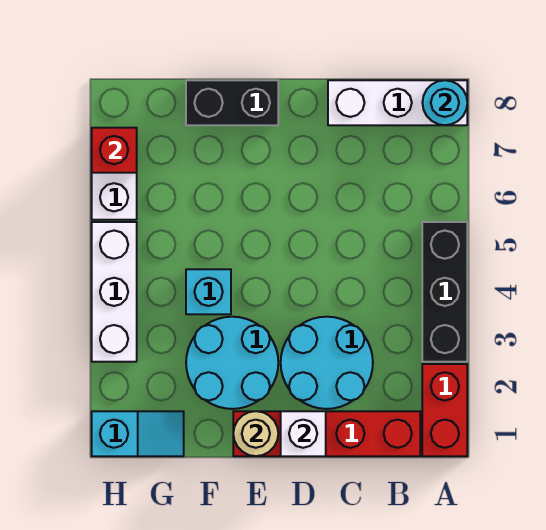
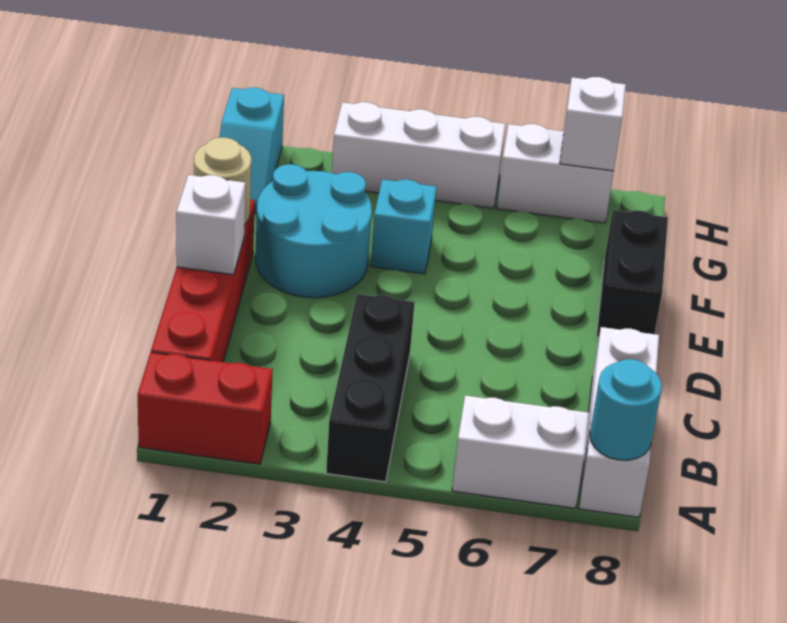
black 1x3 brick [422,222,467,362] -> black 1x3 brick turned to [326,294,415,482]
none -> white 1x2 brick [452,396,589,508]
cyan 2x2 round brick [281,317,373,409] -> none
red 1x1 brick [92,128,137,173] -> white 1x1 brick [560,77,626,171]

